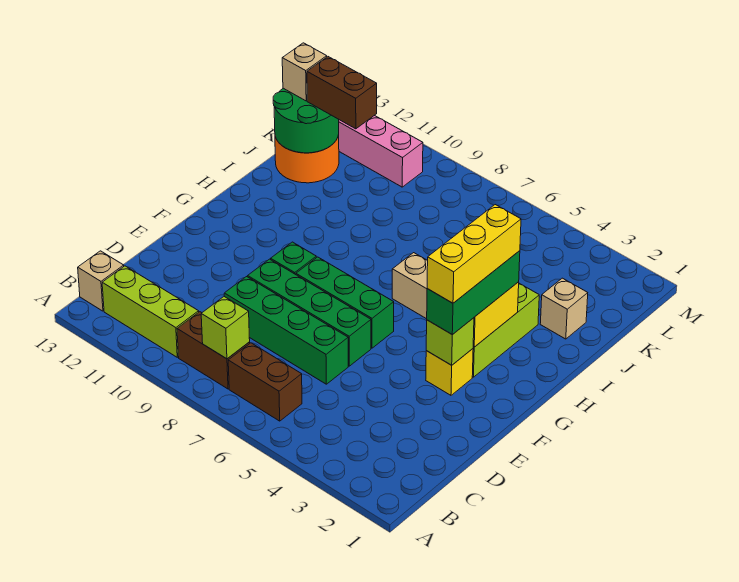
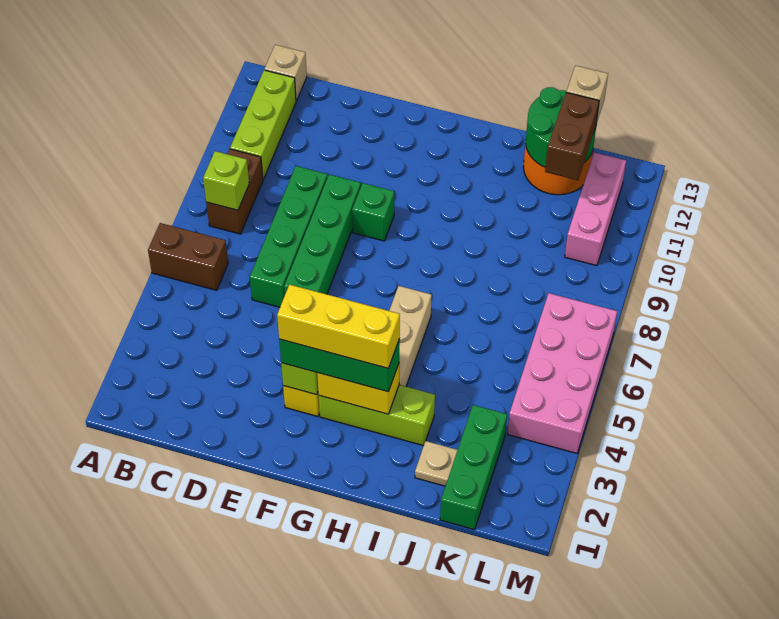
brown 1x2 brick [228,343,302,421] -> brown 1x2 brick turned to [148,223,228,290]
green 1x3 brick [296,257,394,348] -> green 1x3 brick moved to [440,405,507,530]
tan 1x1 brick [540,278,588,339] -> tan 1x1 plate [415,441,457,486]
none -> pink 2x4 brick [508,293,617,453]

